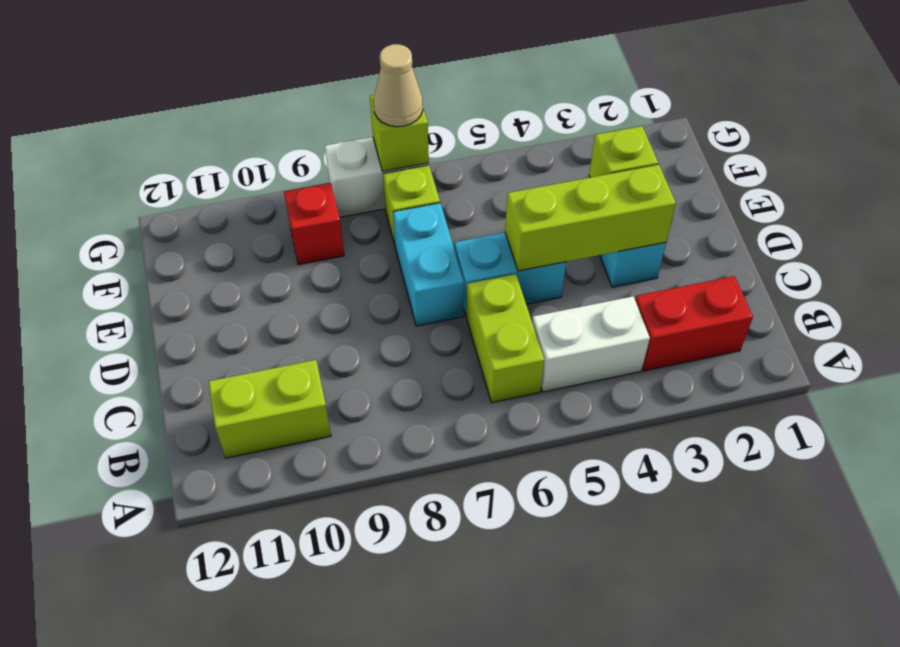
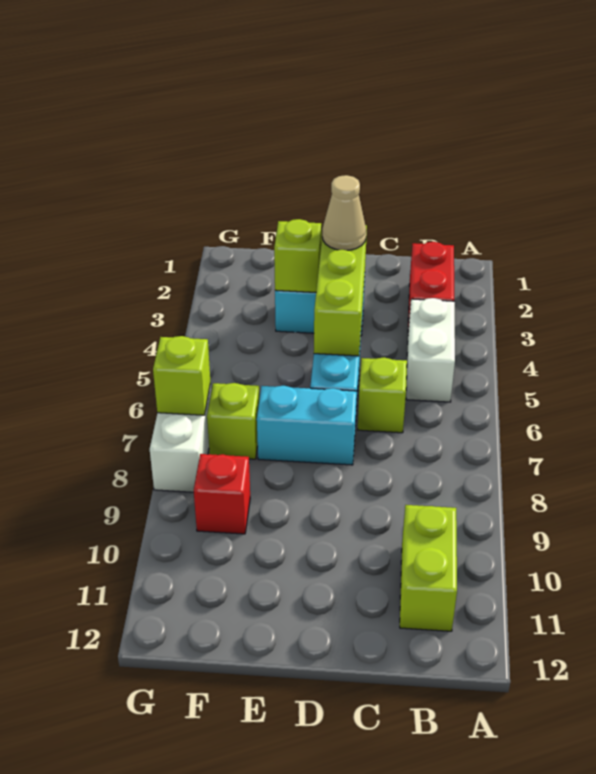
lime 1x2 brick [467,274,544,403] -> lime 1x1 brick [358,357,407,433]
tan 1x1 cone [374,44,423,127] -> tan 1x1 cone moved to [322,175,366,250]

